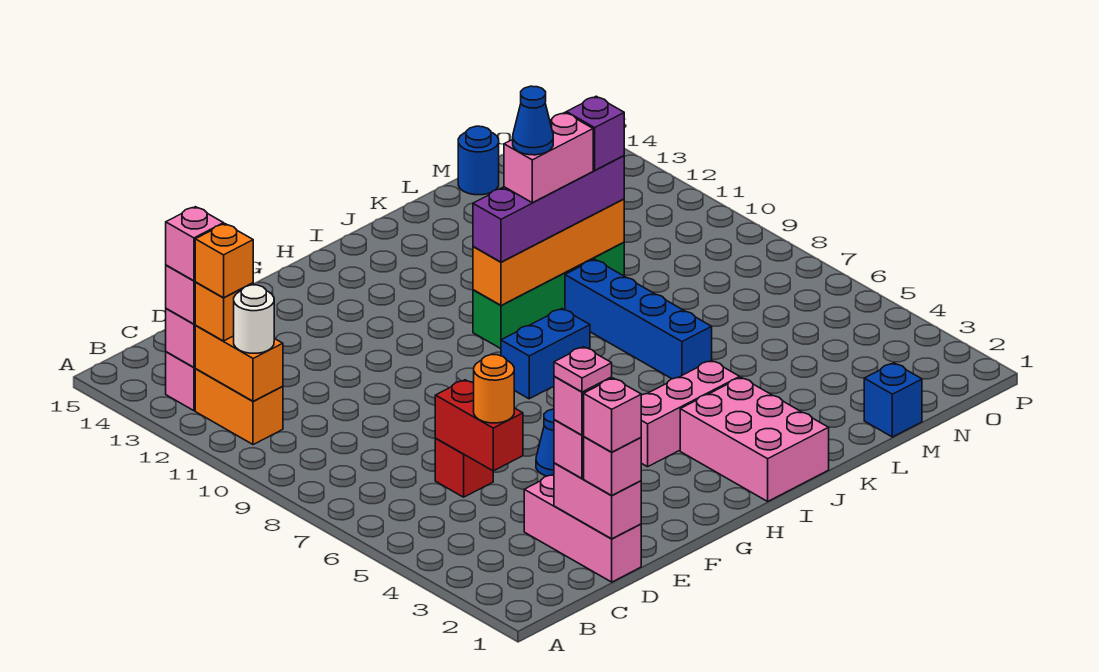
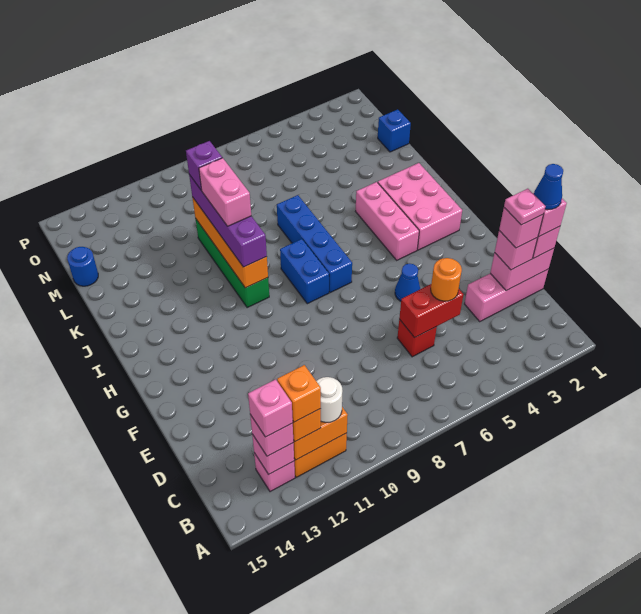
pink 2x3 brick [680,377,829,501] -> pink 2x3 brick turned to [378,163,462,250]
blue 1x1 cone [513,86,553,155] -> blue 1x1 cone moved to [534,164,563,209]
blue 1x4 brick [565,259,712,379] -> blue 1x4 brick turned to [277,195,352,293]

